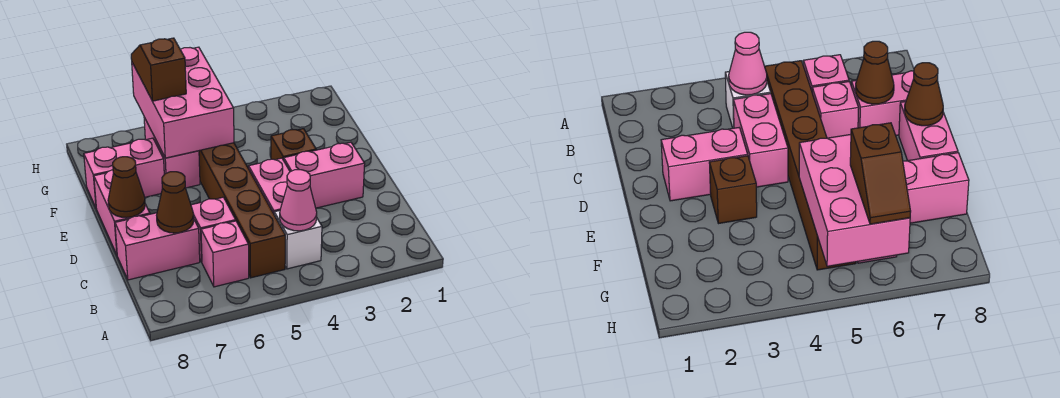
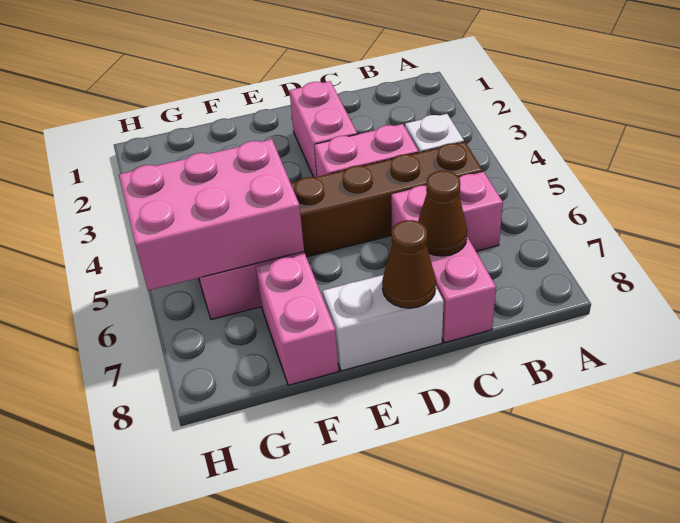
pink 1x1 cone [280,170,317,231] -> none
pink 1x2 brick [94,170,150,255] -> white 1x2 brick [323,275,444,371]
brown 1x1 brick [271,129,316,160] -> none
brown 1x2 slope [131,38,186,101] -> none

